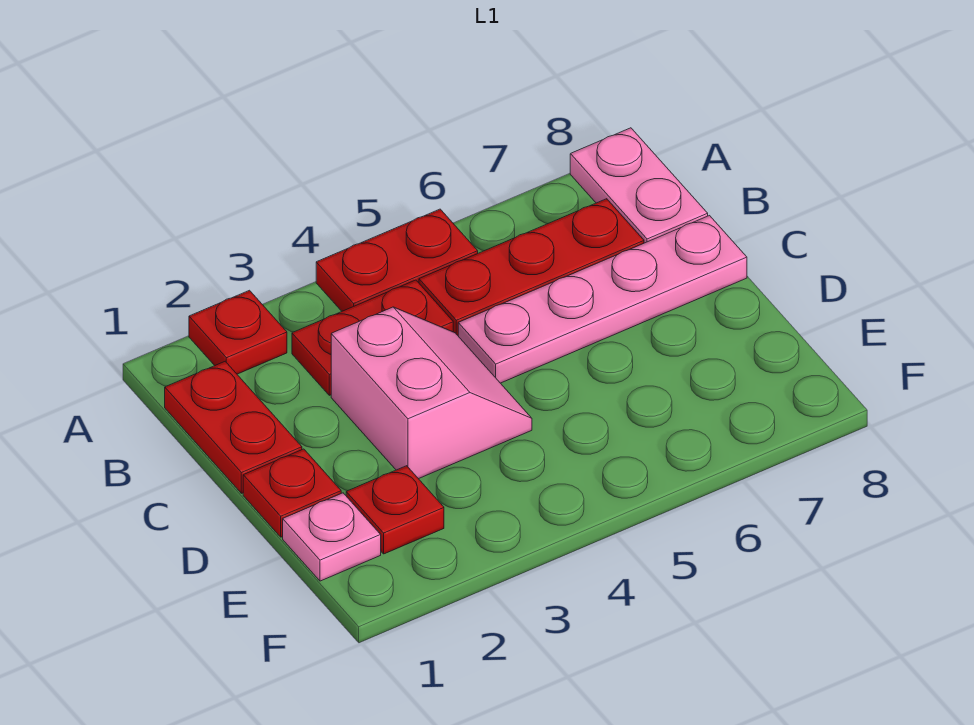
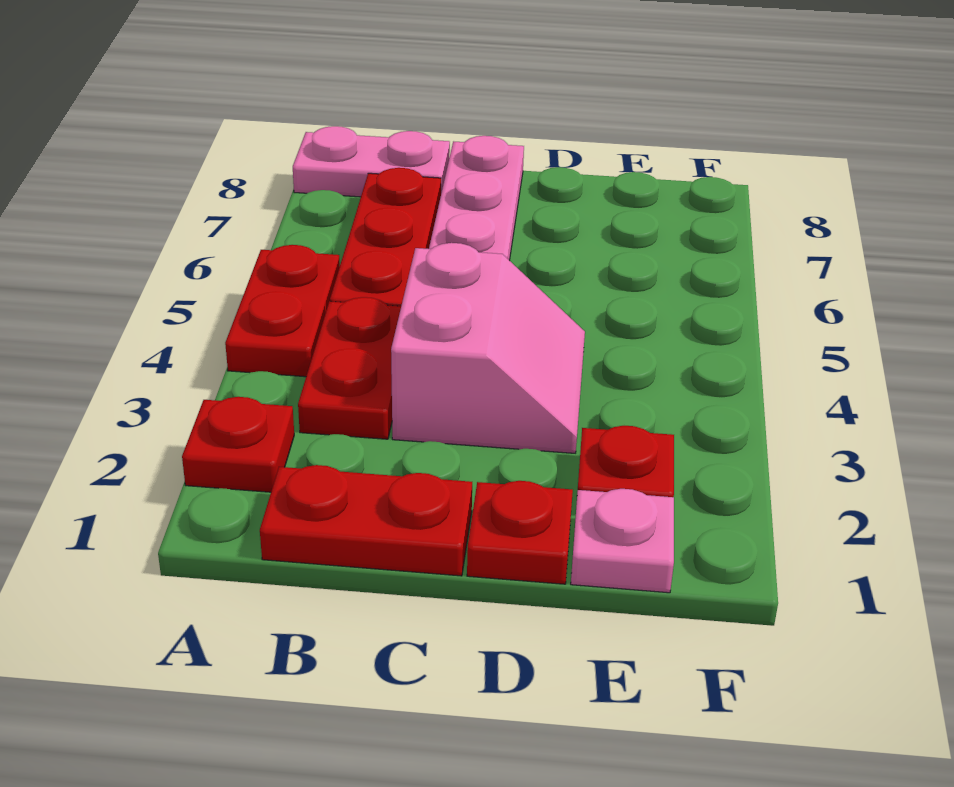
pink 2x2 slope [331,307,532,479] -> pink 2x2 slope turned to [391,243,585,453]

